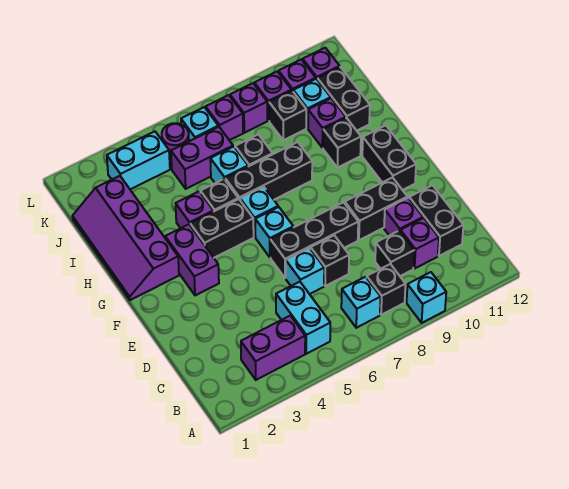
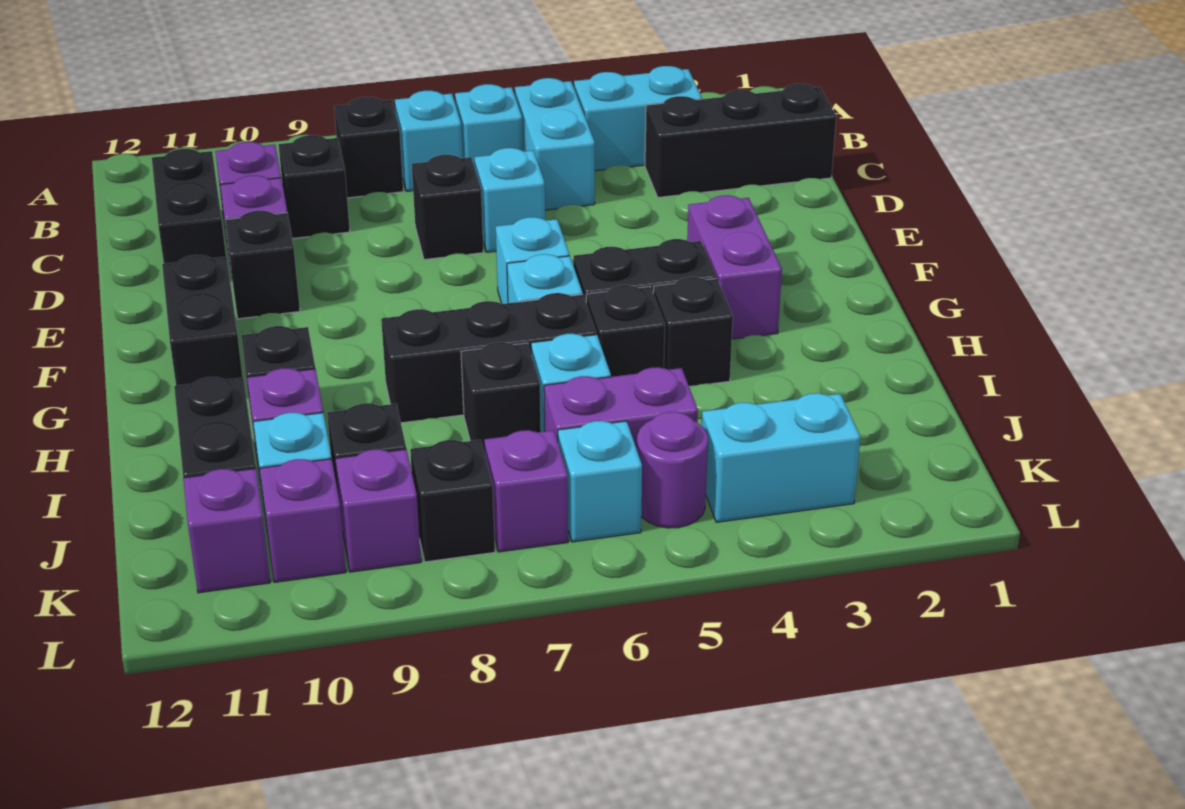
cyan 1x1 brick [407,272,446,323] -> cyan 1x1 brick moved to [455,84,523,167]
purple 1x2 brick [241,316,305,380] -> cyan 1x2 brick [574,66,702,171]
black 1x3 brick [270,202,358,278] -> black 1x3 brick moved to [645,84,836,197]
black 1x2 brick [345,178,407,240] -> black 1x1 brick [225,211,300,319]
purple 2x4 slope [72,176,179,300] -> none
purple 1x1 brick [176,192,213,228] -> black 1x1 brick [653,277,733,387]
purple 1x1 brick [230,83,267,133] -> black 1x1 brick [410,440,495,562]

